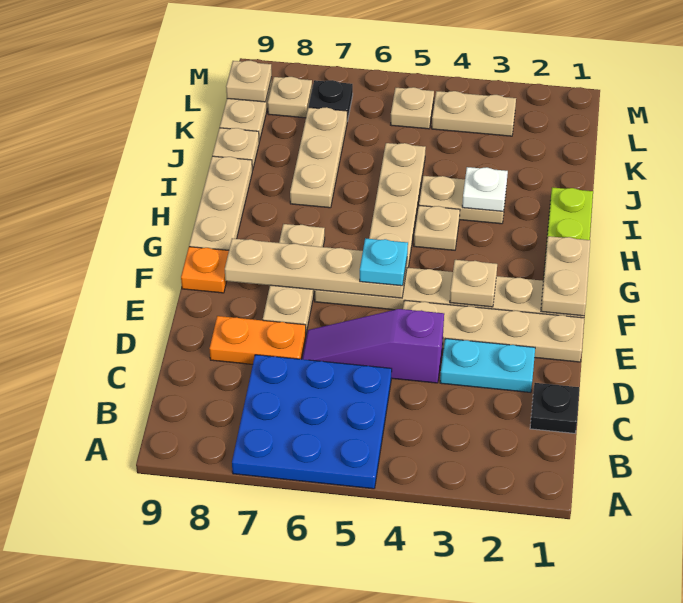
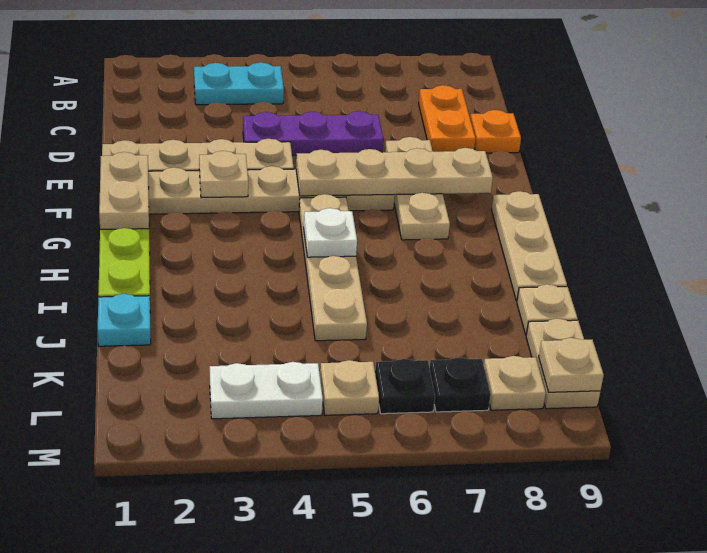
blue 3x3 plate [232,355,392,489] -> none
black 1x1 plate [530,383,579,433] -> black 1x1 plate moved to [375,359,435,414]
cyan 1x2 plate [440,339,535,392] -> cyan 1x2 plate moved to [194,62,284,105]
purple 1x3 slope [302,309,444,383] -> purple 1x3 plate [243,111,383,155]
orange 1x2 plate [209,316,306,364] -> orange 1x2 plate turned to [419,85,475,152]
cyan 1x1 plate [360,238,408,286] -> cyan 1x1 plate moved to [98,294,151,346]
orange 1x1 plate [181,247,229,293] -> orange 1x1 plate moved to [470,110,521,153]
tan 1x1 plate [414,206,460,250] -> none
tan 1x2 plate [419,176,506,224] -> none
white 1x1 plate [462,167,508,211] -> white 1x1 plate moved to [304,208,357,257]
tan 1x3 plate [290,107,347,208] -> none
tan 1x2 plate [432,91,516,136] -> white 1x2 plate [210,362,323,419]

